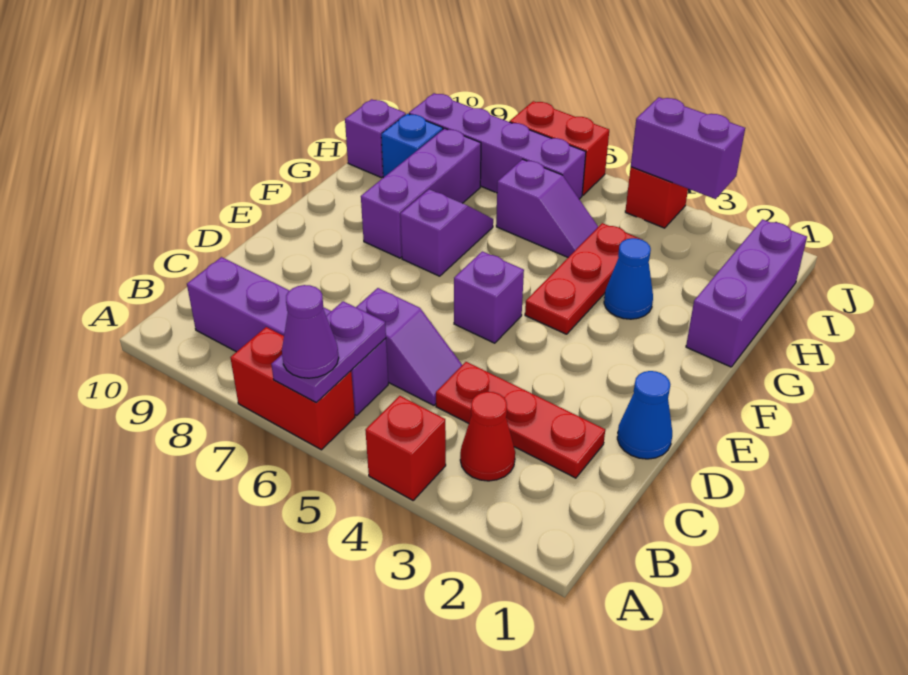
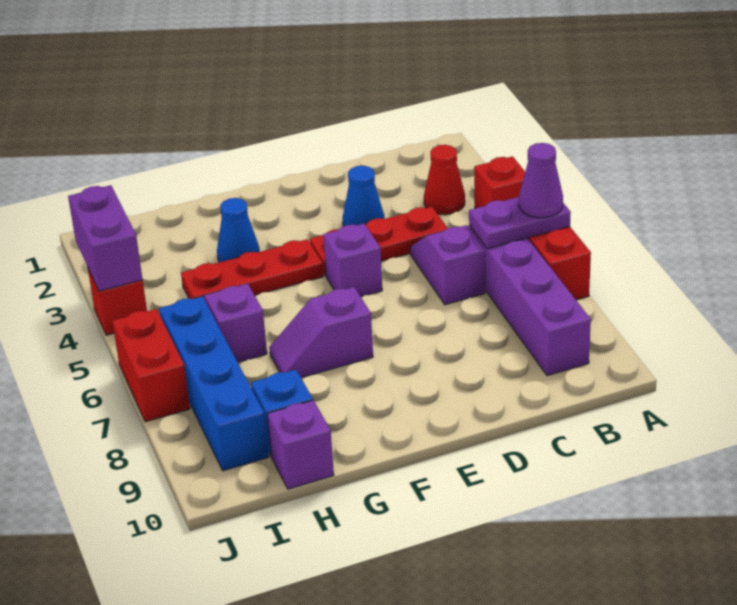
red 1x3 plate [436,362,605,478] -> red 1x3 plate turned to [310,207,448,276]
blue 1x1 cone [617,371,672,459] -> blue 1x1 cone moved to [343,166,384,226]
purple 1x3 brick [361,128,481,258] -> none
purple 1x3 brick [686,219,807,367] -> none
purple 1x4 brick [409,93,586,199] -> blue 1x4 brick [159,296,268,471]

